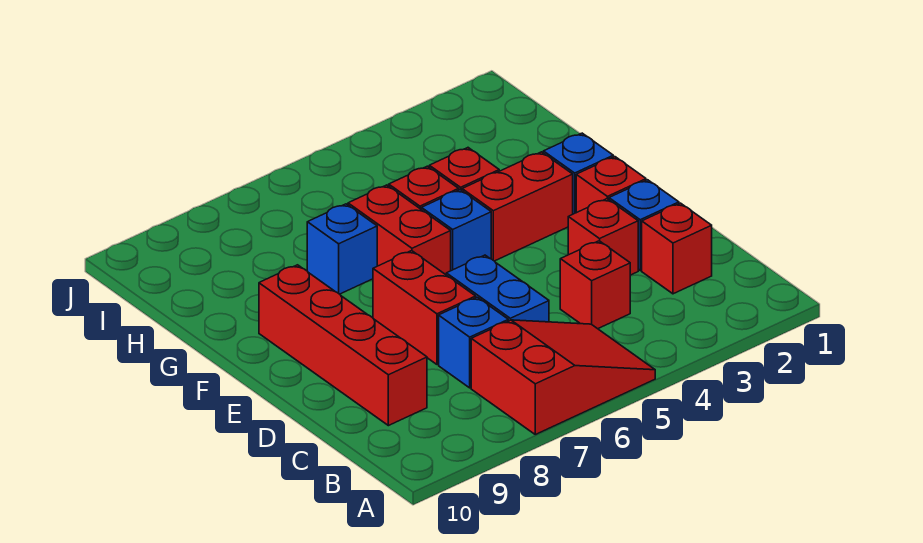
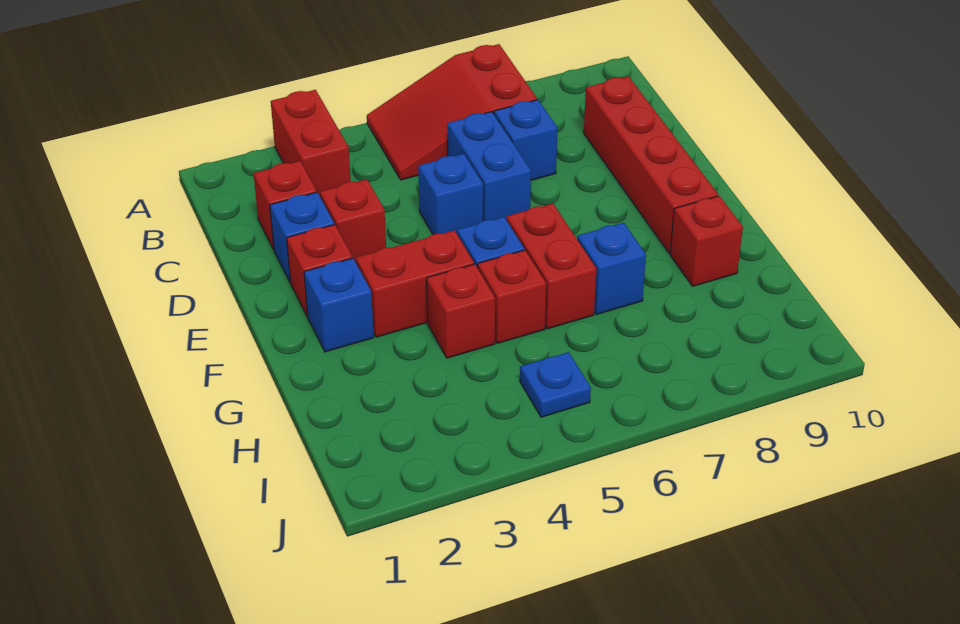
red 1x1 brick [560,241,630,329] -> red 1x1 brick moved to [670,196,743,286]
none -> blue 1x1 brick [418,154,483,234]
red 1x2 brick [373,251,476,364] -> red 1x2 brick moved to [271,90,351,196]
none -> blue 1x1 plate [520,352,591,417]

